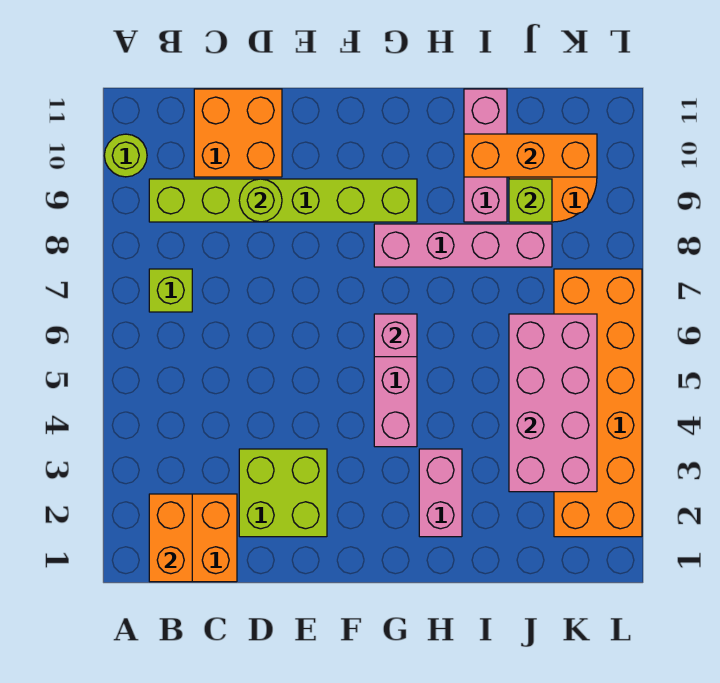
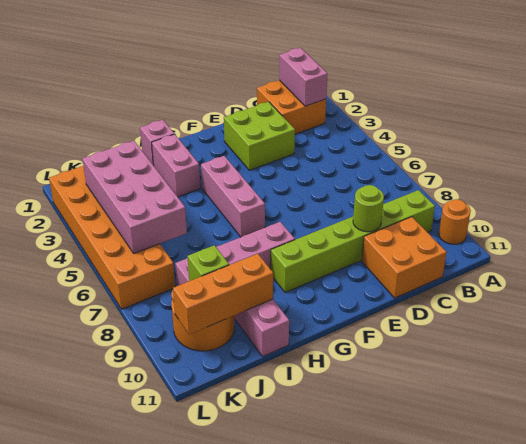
lime 1x1 round brick [104,134,147,177] -> orange 1x1 round brick [439,199,471,244]
orange 1x2 brick [149,494,192,582] -> pink 1x2 brick [279,48,328,106]
lime 1x1 brick [149,269,192,312] -> none
pink 1x1 brick [374,314,417,357] -> pink 1x1 brick moved to [140,120,174,166]

